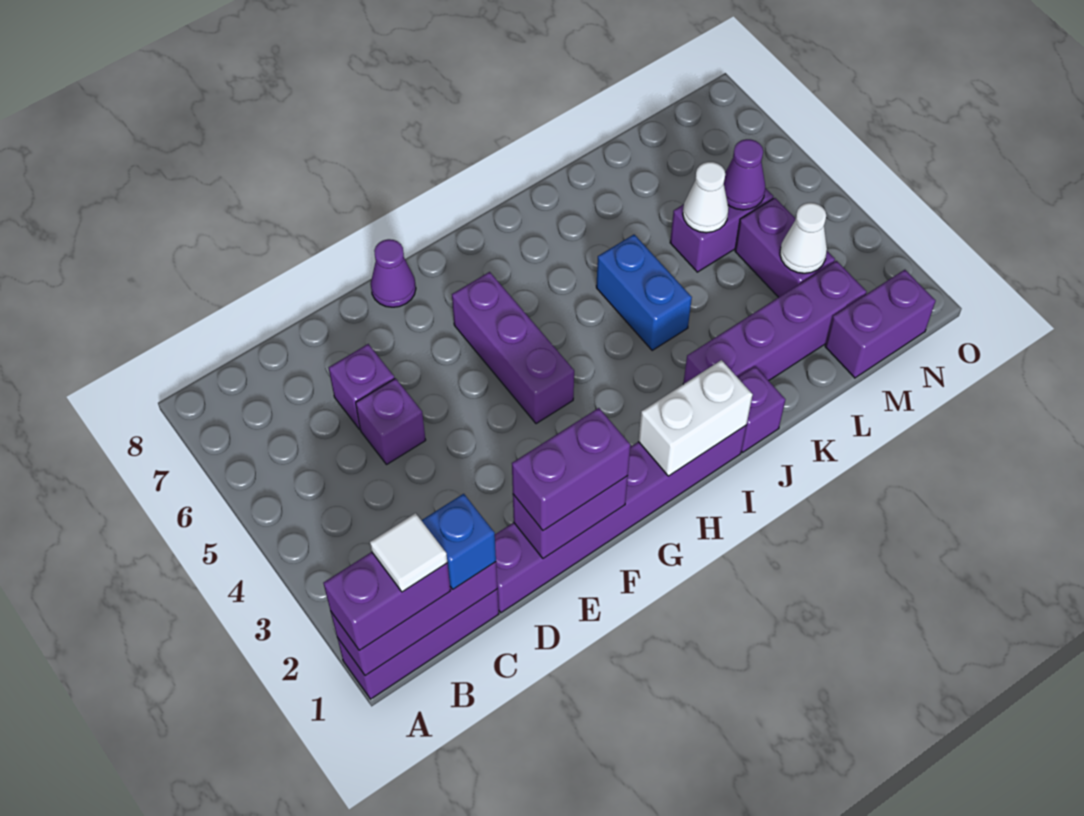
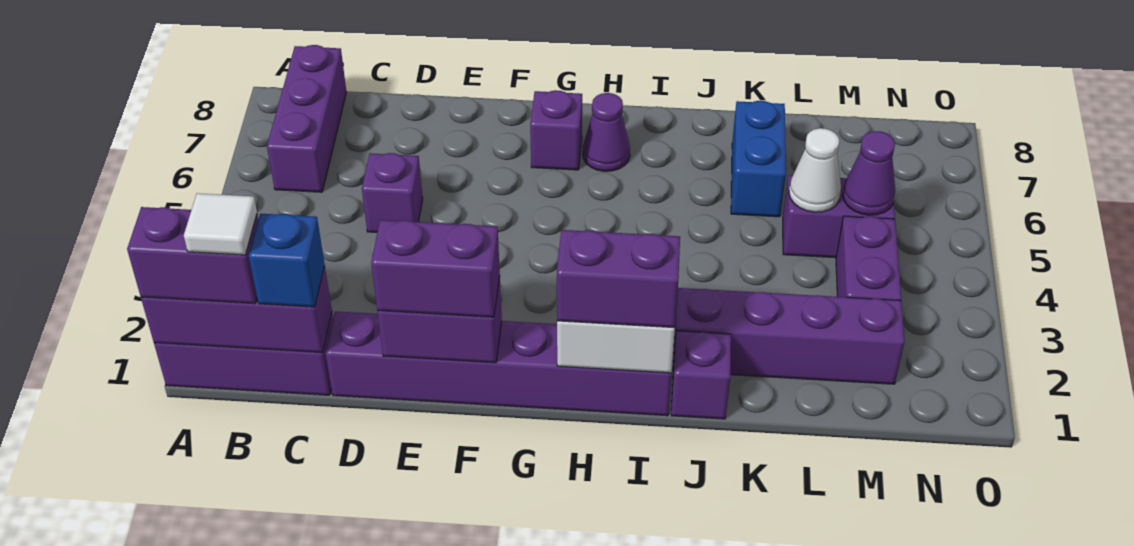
purple 1x1 brick [329,344,395,430] -> purple 1x1 brick moved to [530,90,582,170]
purple 1x1 cone [371,239,416,307] -> purple 1x1 cone moved to [583,93,630,171]
purple 1x3 brick [452,272,574,424] -> purple 1x3 brick moved to [267,45,347,192]
blue 1x2 brick [596,235,692,351] -> blue 1x2 brick moved to [731,101,786,217]
purple 1x2 brick [825,270,936,378] -> purple 1x2 brick moved to [557,230,680,328]
white 1x1 cone [780,203,827,273] -> none

